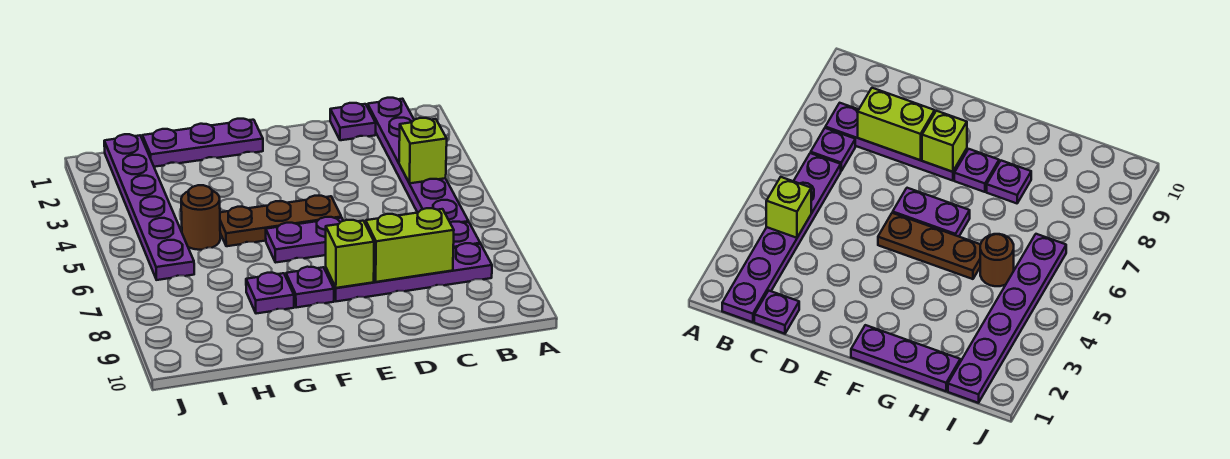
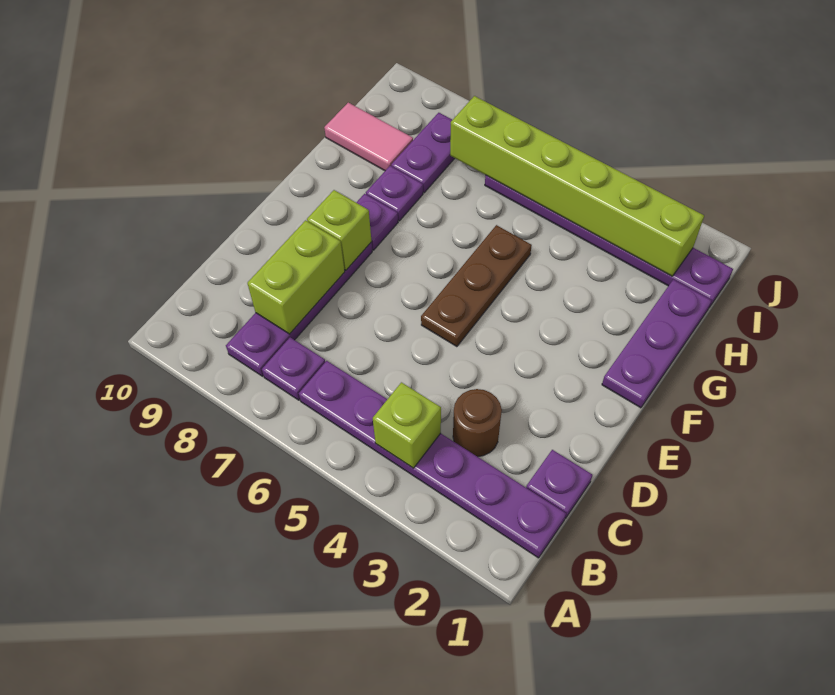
purple 1x2 plate [266,217,343,263] -> purple 1x2 plate moved to [391,113,455,193]
brown 1x1 round brick [181,185,220,250] -> brown 1x1 round brick moved to [453,389,502,457]
none -> pink 1x2 tile [324,103,413,171]
none -> lime 1x6 brick [450,96,704,276]

